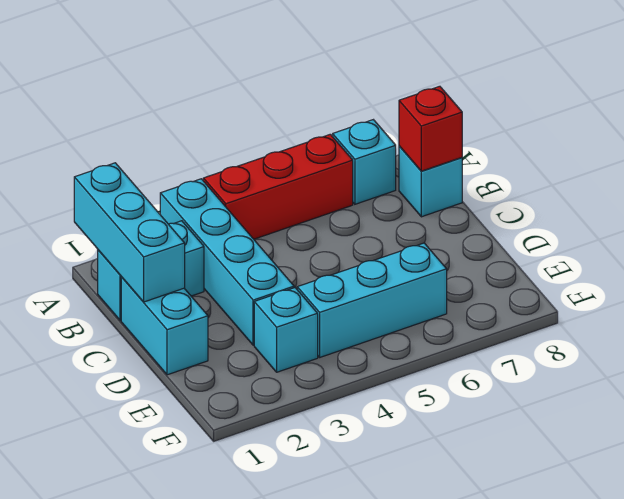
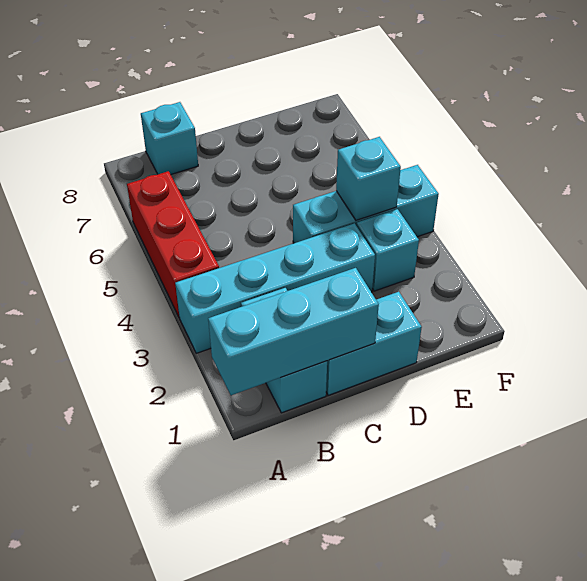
cyan 1x1 brick [333,120,396,204] -> cyan 1x1 brick moved to [336,137,401,220]
red 1x1 brick [399,86,462,171] -> none
cyan 1x3 brick [297,243,447,357] -> cyan 1x3 brick turned to [293,165,439,243]

